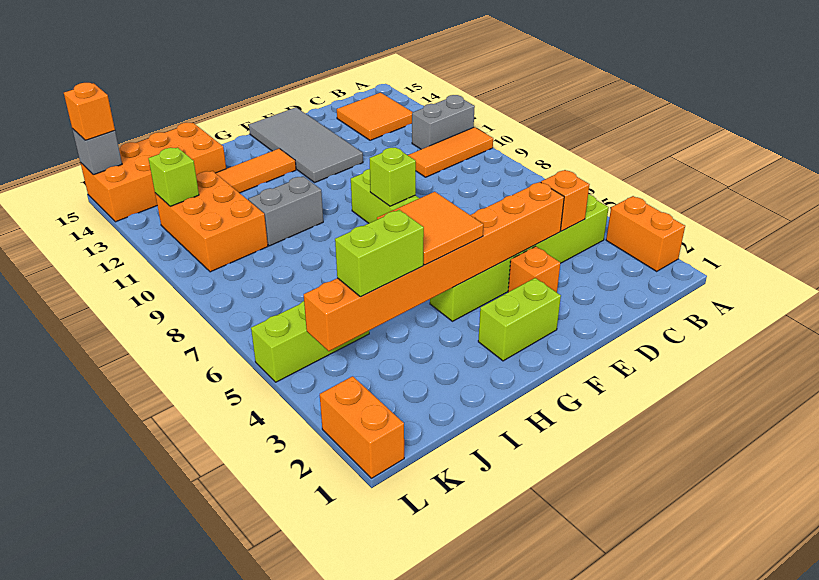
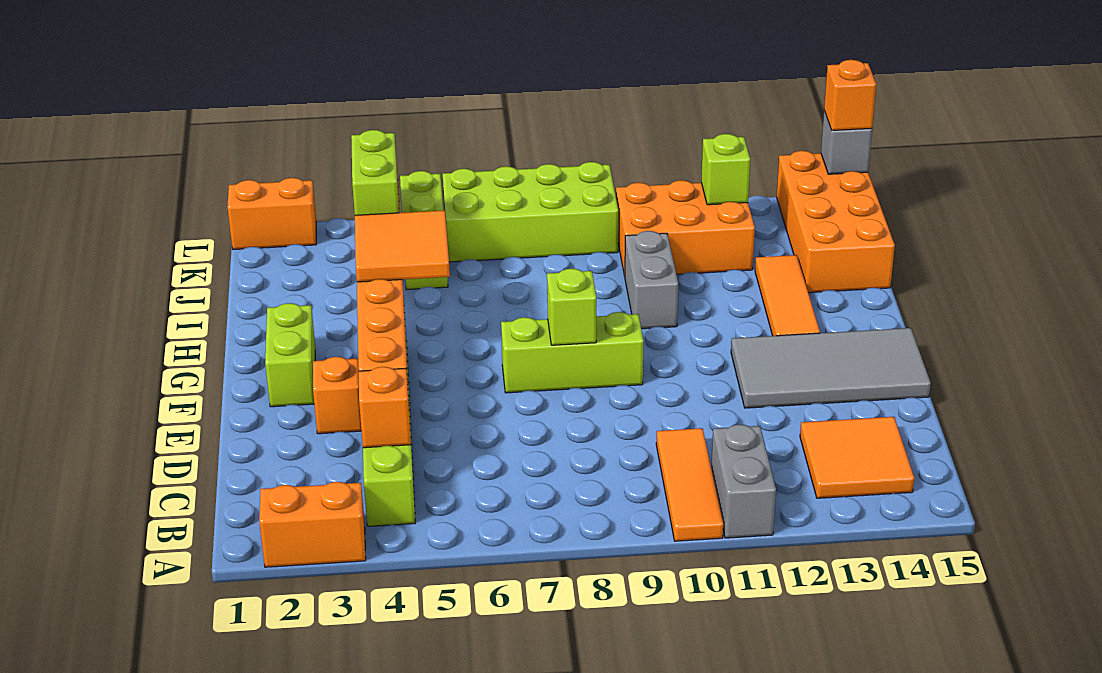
none -> lime 2x4 brick [443,162,618,262]

